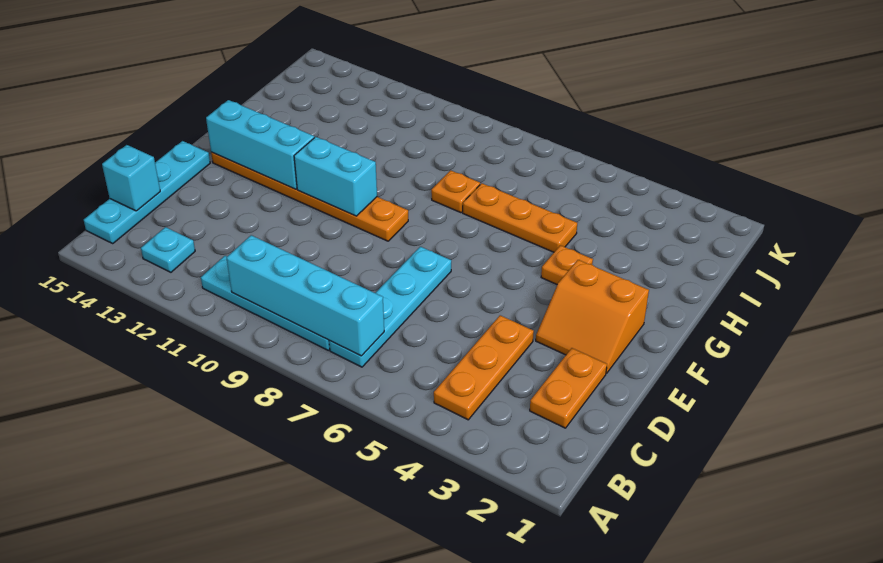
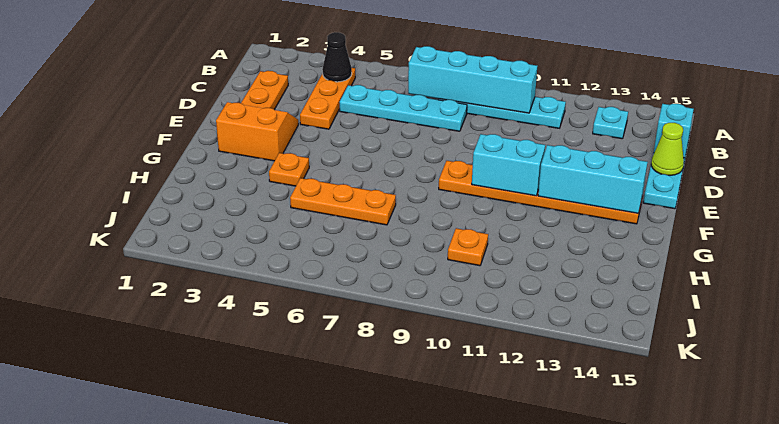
none -> black 1x1 cone [322,32,352,82]
cyan 1x4 plate [329,247,451,367] -> cyan 1x4 plate turned to [339,85,467,131]
none -> lime 1x1 cone [651,123,684,175]
orange 1x1 plate [431,170,480,213] -> orange 1x1 plate moved to [448,228,488,266]

